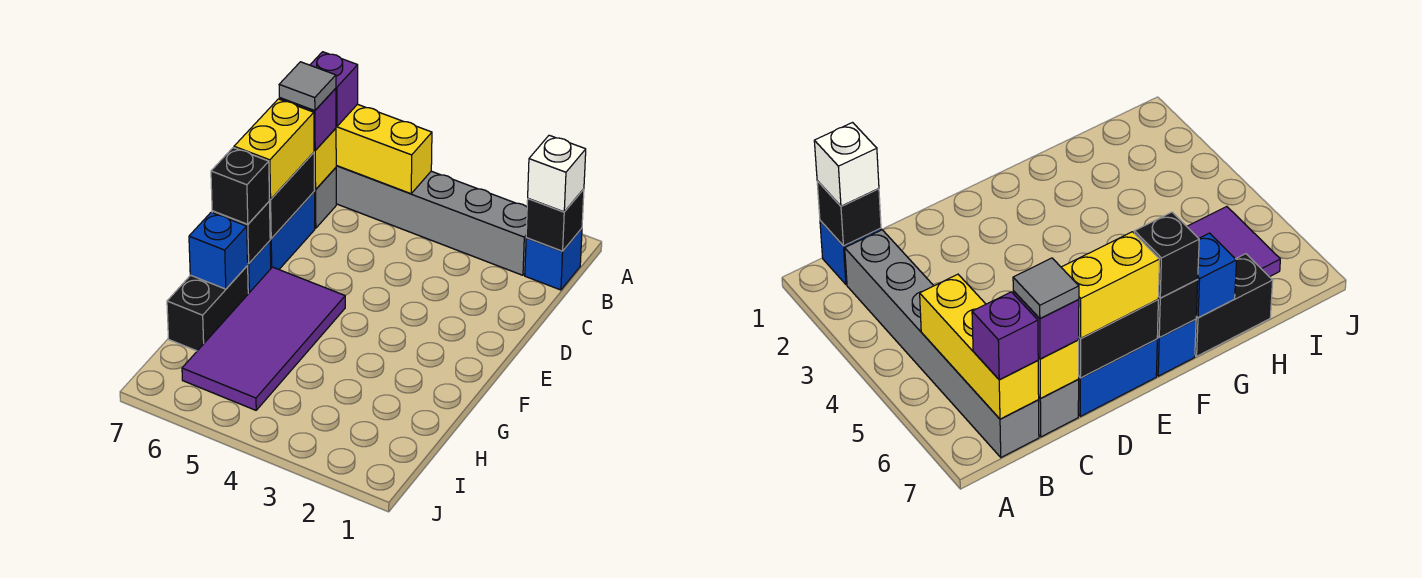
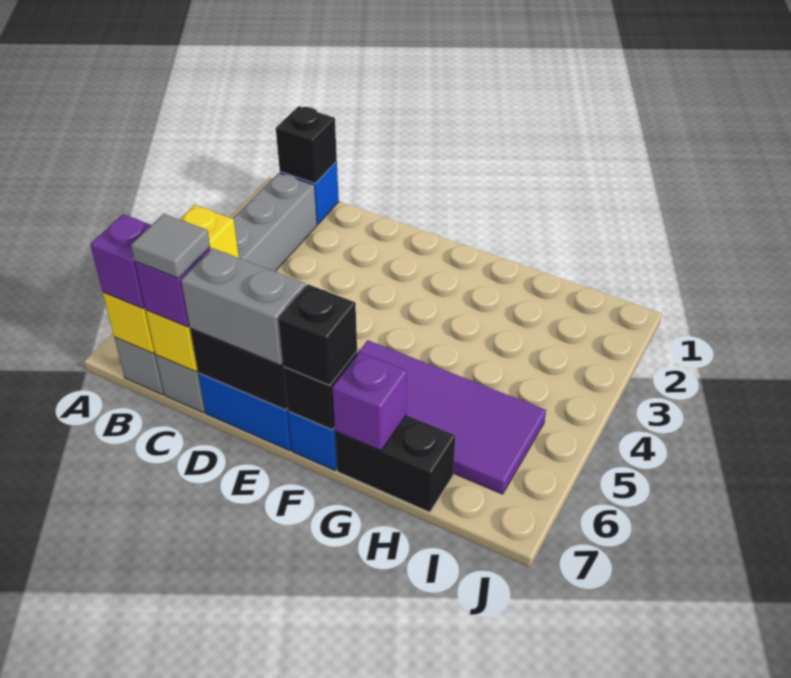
white 1x1 brick [528,135,586,212] -> none
yellow 1x2 brick [234,99,314,200] -> grey 1x2 brick [181,248,306,365]
blue 1x1 brick [189,212,248,289] -> purple 1x1 brick [332,352,407,451]

